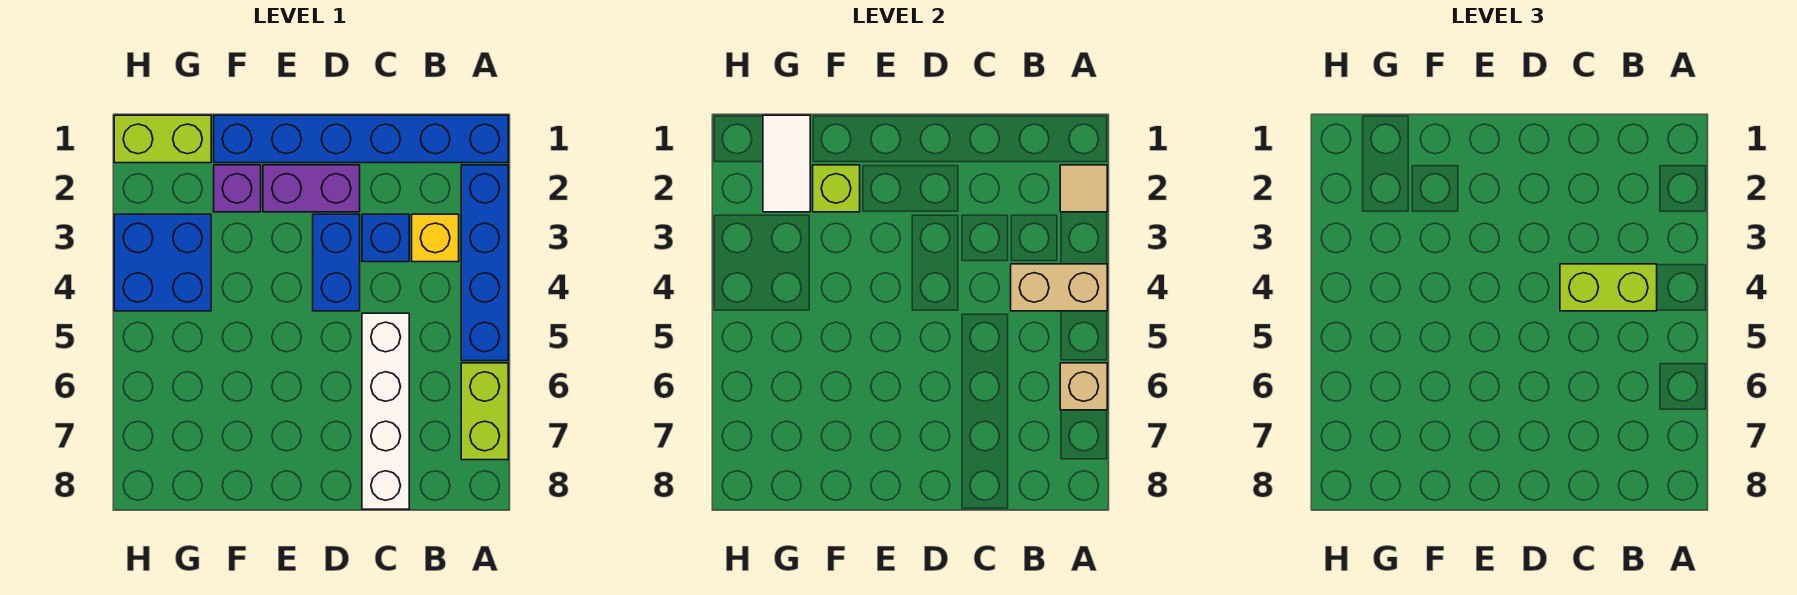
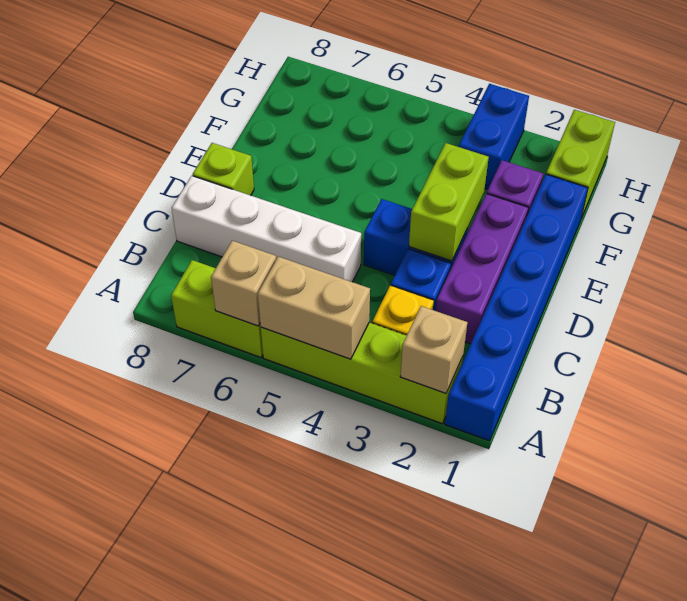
blue 1x4 brick [461,165,508,361] -> lime 1x4 brick [261,322,463,424]
tan 1x1 tile [1060,165,1107,212] -> tan 1x1 brick [400,306,467,393]
tan 1x2 brick [1011,264,1107,311] -> tan 1x2 brick turned to [258,257,370,359]
lime 1x2 brick [1560,264,1657,311] -> lime 1x2 brick moved to [409,143,489,261]
purple 1x2 brick [263,165,360,212] -> purple 1x3 brick [436,194,528,344]
lime 1x1 brick [813,165,860,212] -> lime 1x1 brick moved to [193,143,254,195]
white 1x2 tile [763,115,810,212] -> none
blue 2x2 brick [114,214,211,311] -> blue 1x2 brick [459,84,529,189]

